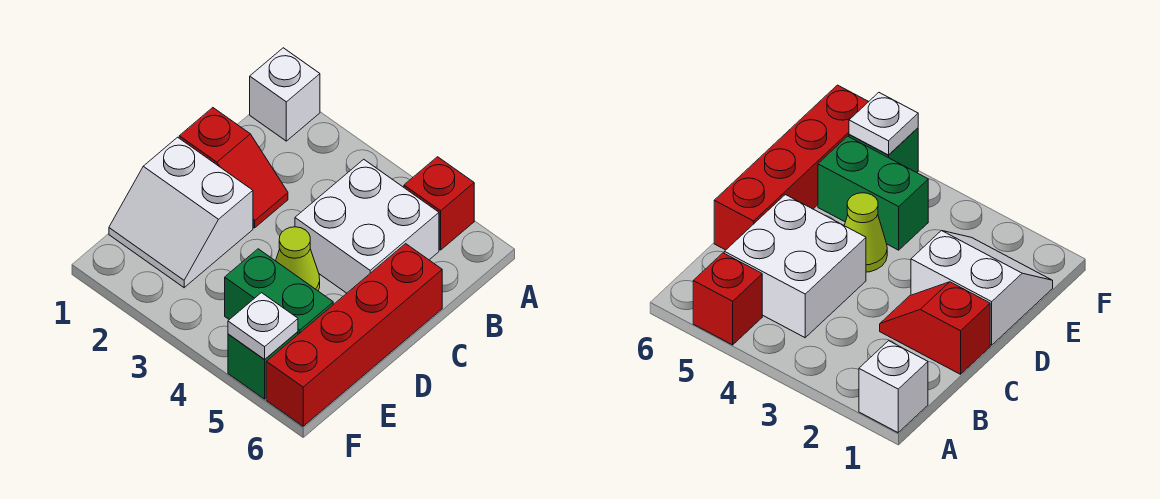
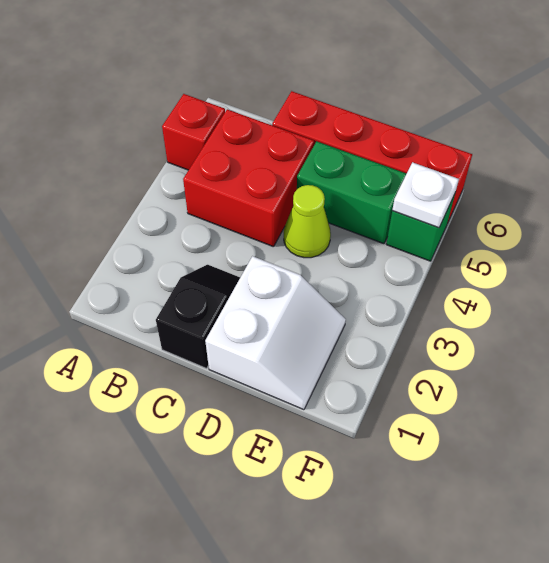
white 1x1 brick [250,48,320,141] -> none
white 2x2 brick [295,159,439,293] -> red 2x2 brick [183,109,314,247]
red 1x2 slope [179,108,288,228] -> black 1x2 slope [156,265,240,368]
green 1x2 brick [225,249,333,334] -> green 1x2 brick turned to [297,142,406,244]

